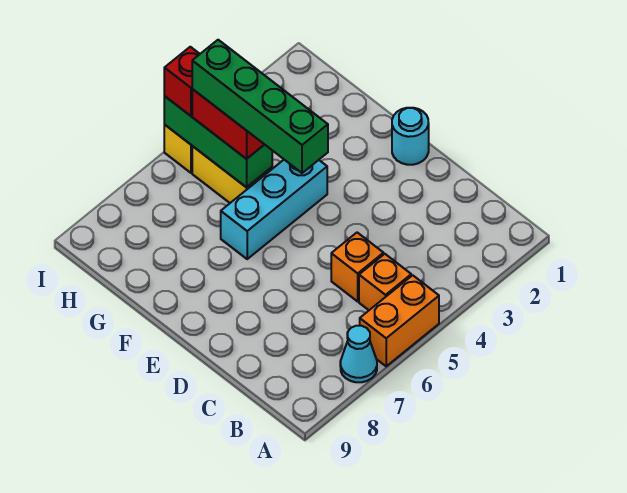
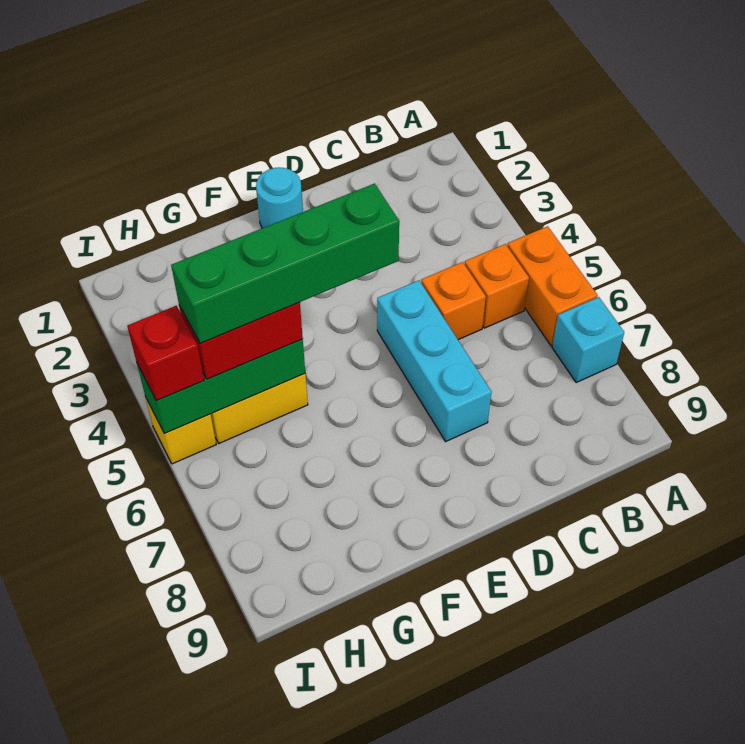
cyan 1x1 cone [340,326,377,382] -> cyan 1x1 brick [552,297,624,382]
cyan 1x3 brick [221,160,327,259] -> cyan 1x3 brick moved to [377,281,491,441]

